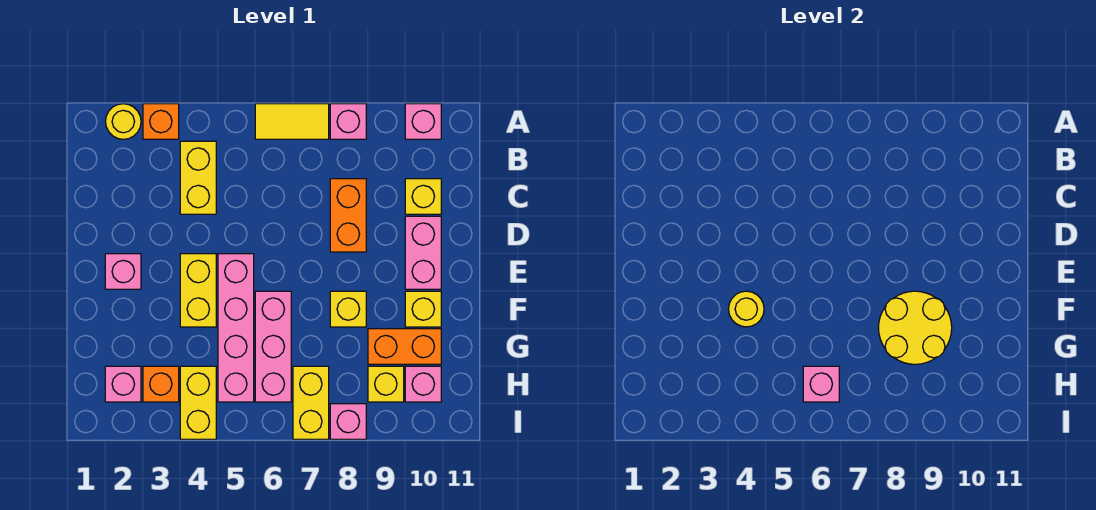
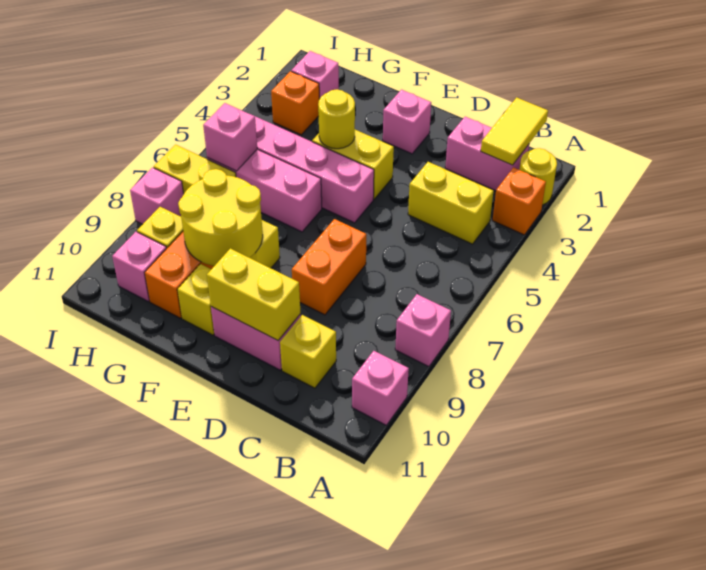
yellow 1x2 tile [255,104,329,139] -> yellow 1x2 tile moved to [481,97,548,165]
none -> pink 1x2 brick [445,117,529,191]
orange 1x2 brick [330,179,366,252] -> orange 1x2 brick turned to [292,219,366,315]
yellow 1x2 brick [180,366,216,439] -> yellow 1x2 brick moved to [207,248,301,340]

